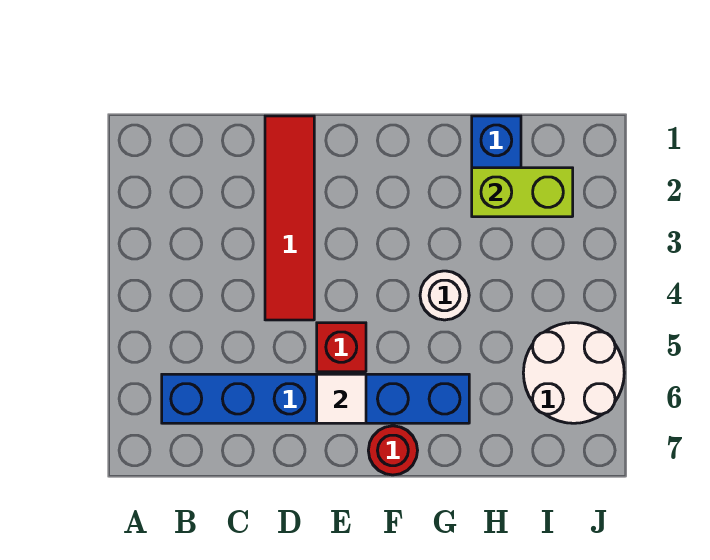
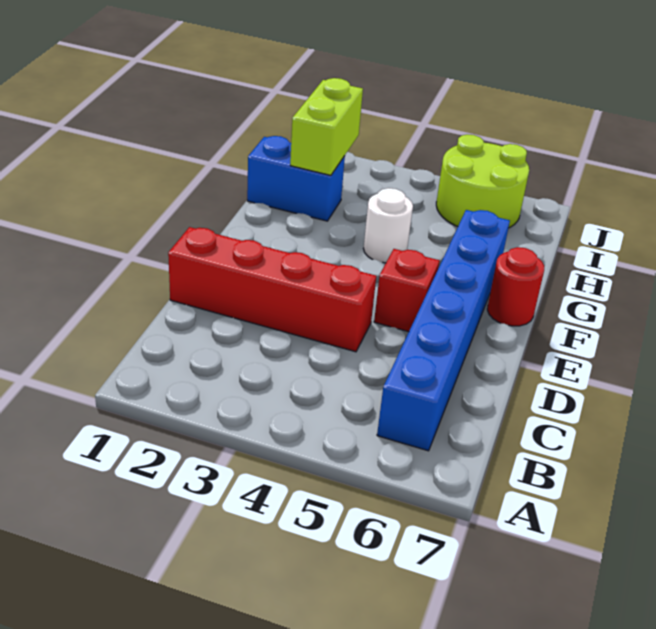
red 1x4 tile [265,116,314,320] -> red 1x4 brick [168,227,376,352]
white 1x1 tile [317,374,366,423] -> none
white 2x2 round brick [523,323,624,423] -> lime 2x2 round brick [436,134,529,228]

